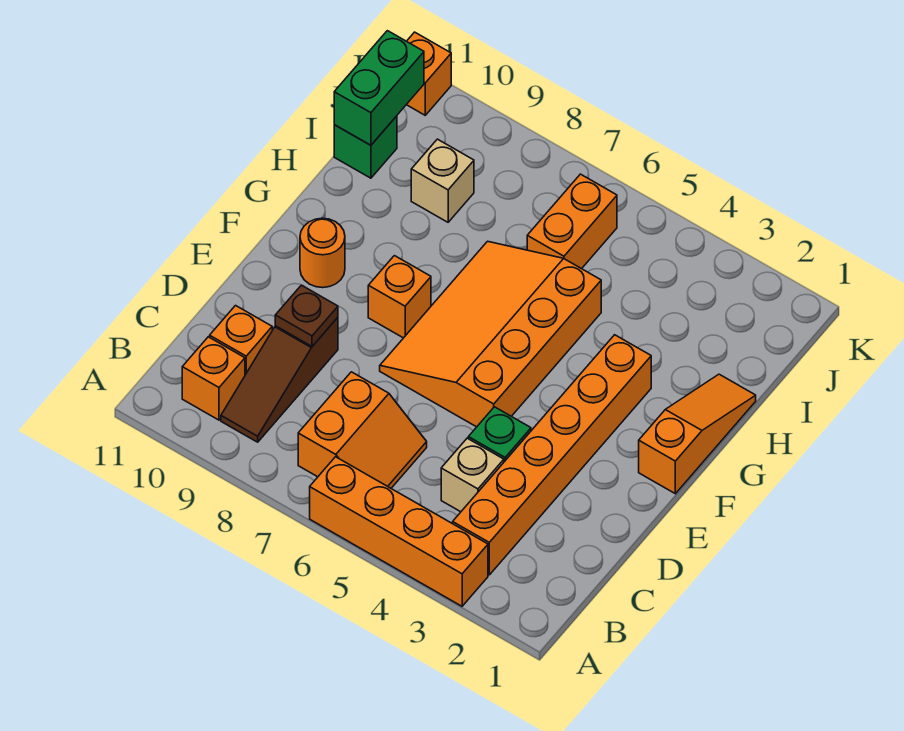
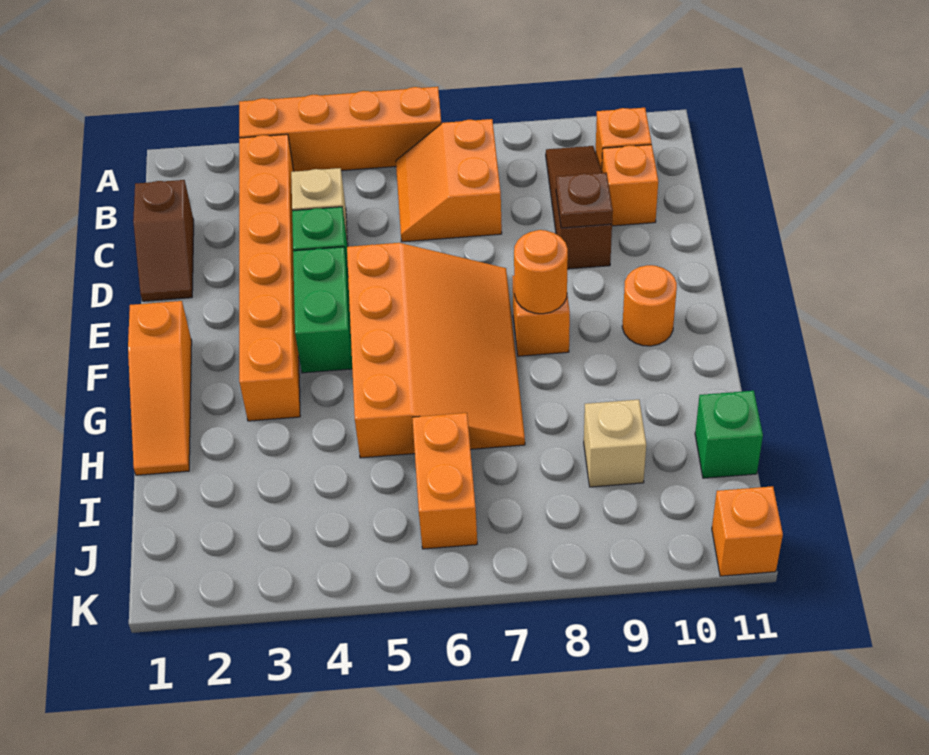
none -> brown 1x2 slope [133,180,194,301]
none -> orange 1x1 round brick [514,230,568,314]
green 1x2 brick [334,31,424,145] -> green 1x2 brick moved to [293,247,352,373]

